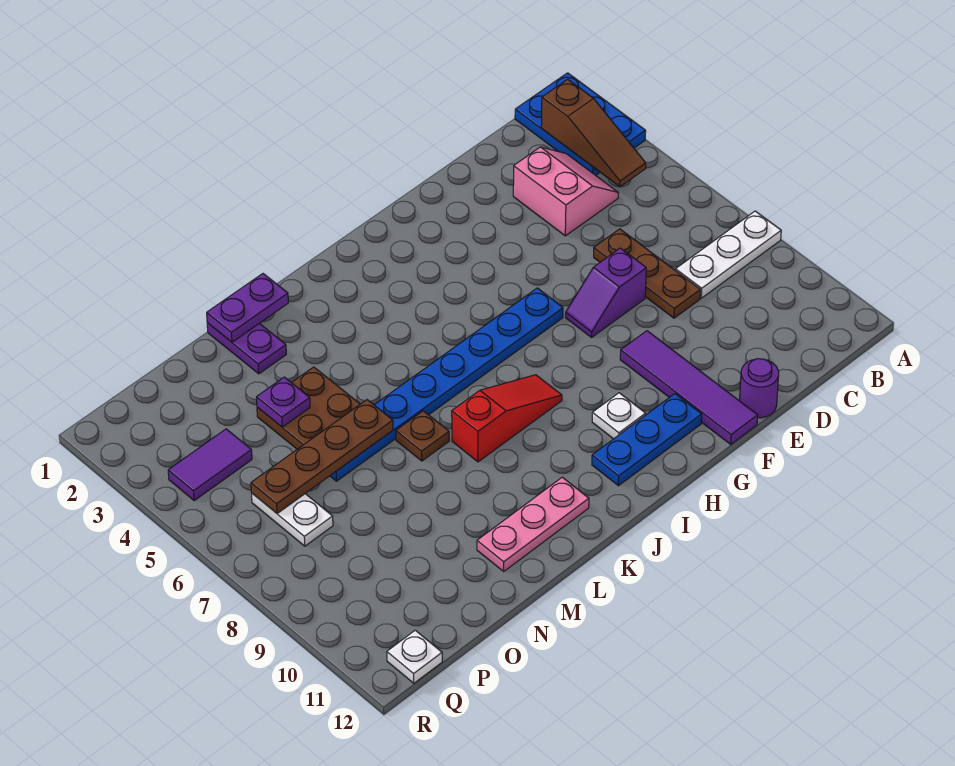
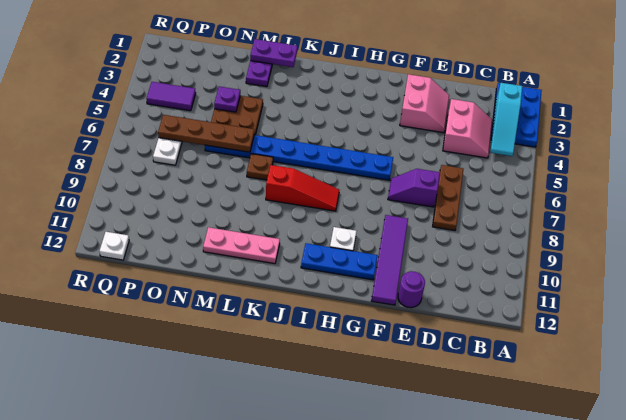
white 1x3 plate [676,211,781,298] -> none
brown 1x3 slope [541,79,646,187] -> cyan 1x3 slope [491,83,522,156]
none -> pink 2x2 slope [400,74,449,133]

